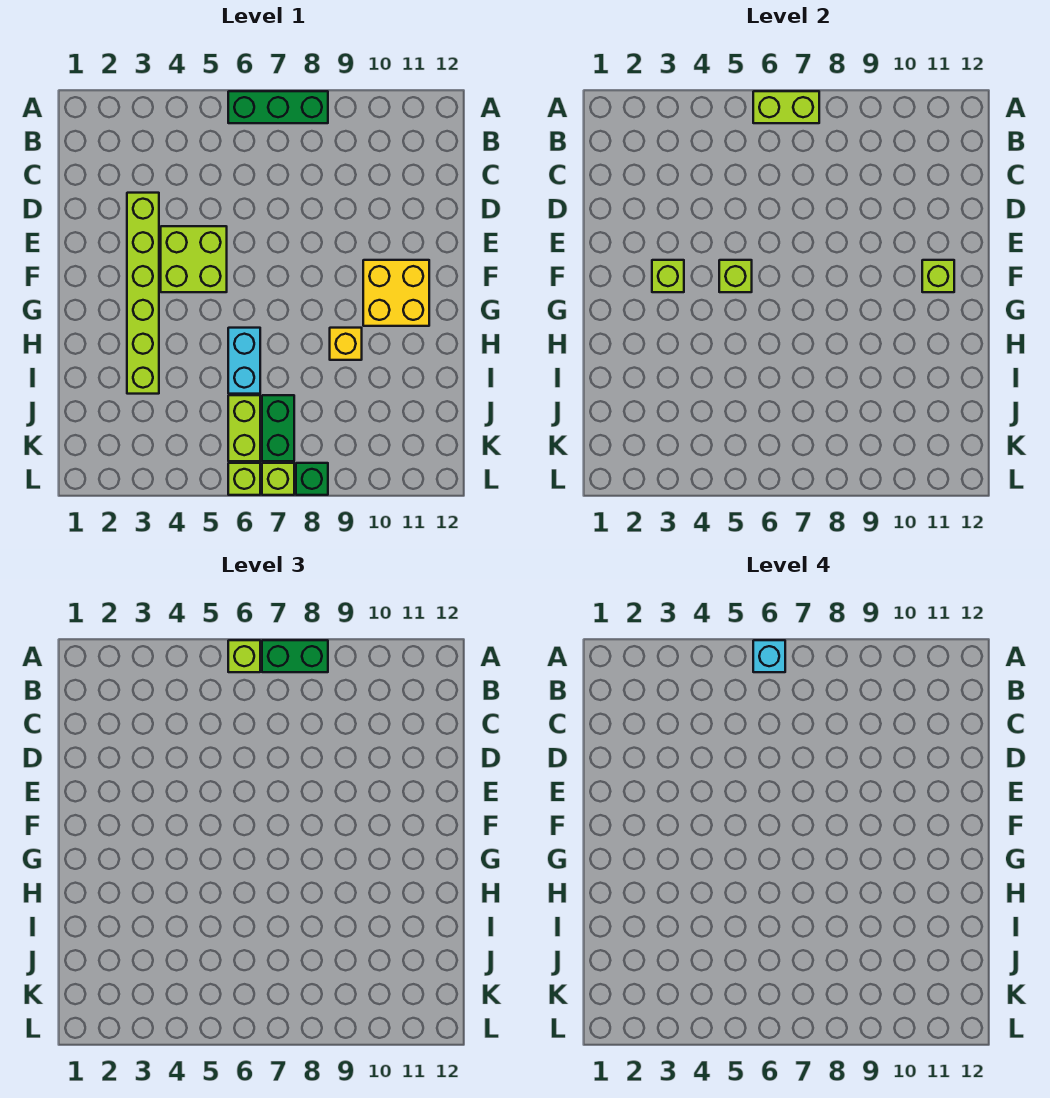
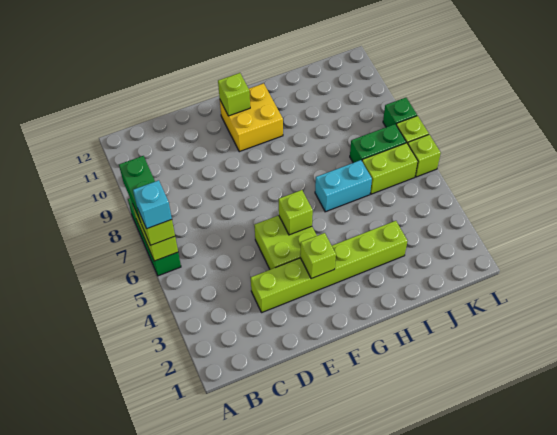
yellow 1x1 brick [330,328,362,360] -> none

